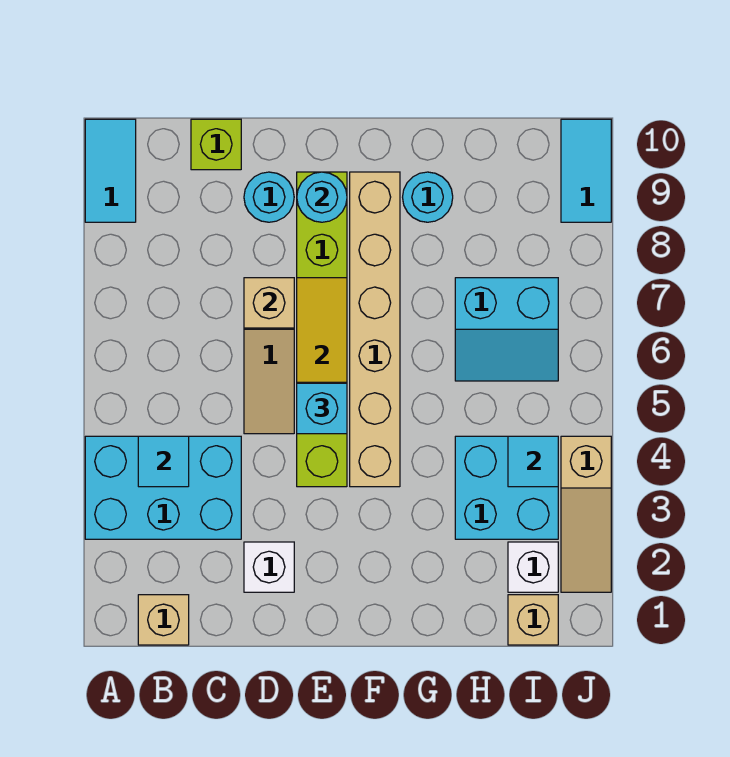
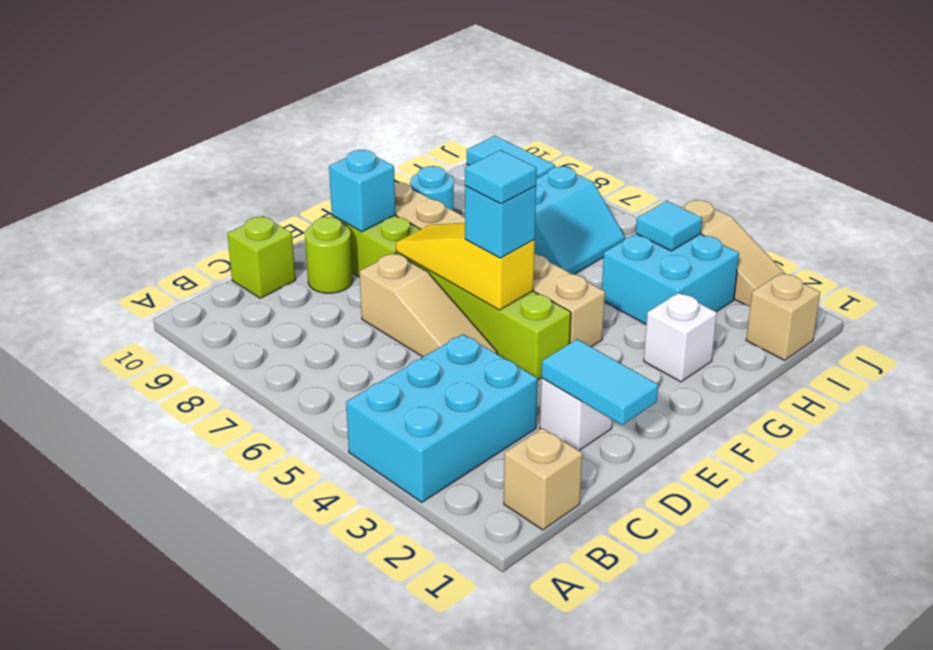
cyan 1x2 tile [85,119,136,222] -> cyan 1x2 tile moved to [541,339,658,425]
cyan 1x1 tile [138,436,189,487] -> cyan 1x1 tile moved to [465,150,537,204]
tan 1x1 brick [244,278,294,328] -> none
cyan 1x1 round brick [244,172,294,222] -> lime 1x1 round brick [305,217,353,293]
cyan 1x1 round brick [297,172,347,222] -> cyan 1x1 brick [329,150,395,232]
white 1x1 brick [508,542,558,592] -> white 1x1 brick moved to [644,293,717,382]

